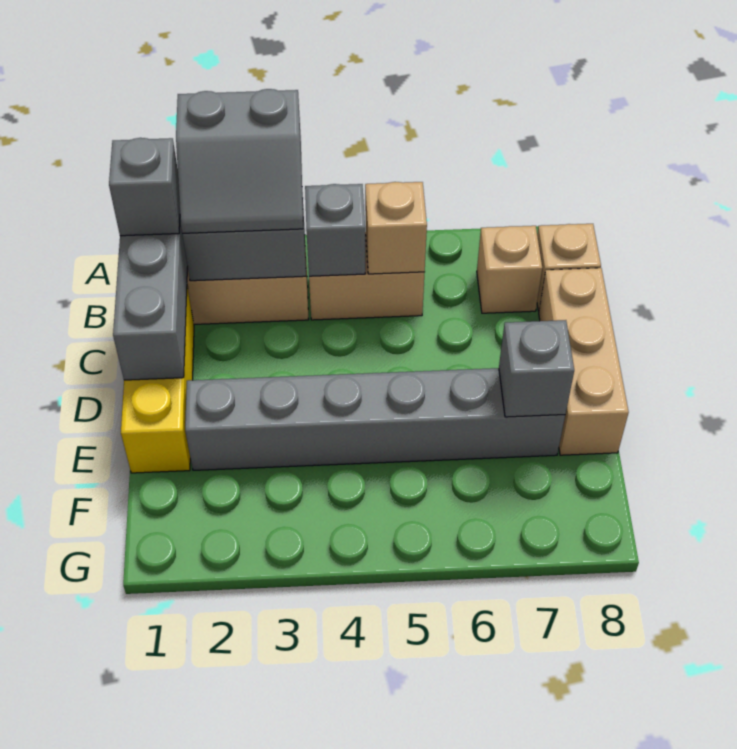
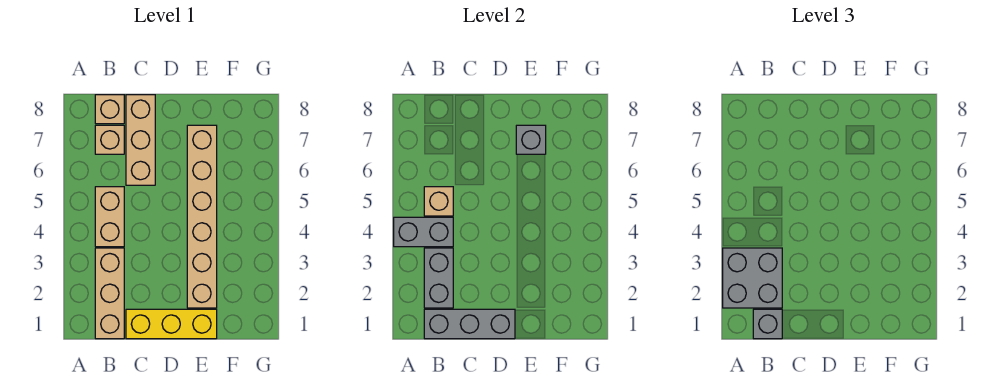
grey 2x2 slope [176,89,303,233] -> grey 2x2 brick [723,248,782,308]
grey 1x1 brick [305,184,365,276] -> grey 1x2 brick [394,217,453,247]
tan 1x3 brick [539,268,629,455] -> tan 1x3 brick turned to [126,95,155,185]
grey 1x6 brick [185,368,565,470] -> tan 1x6 brick [187,125,217,308]

